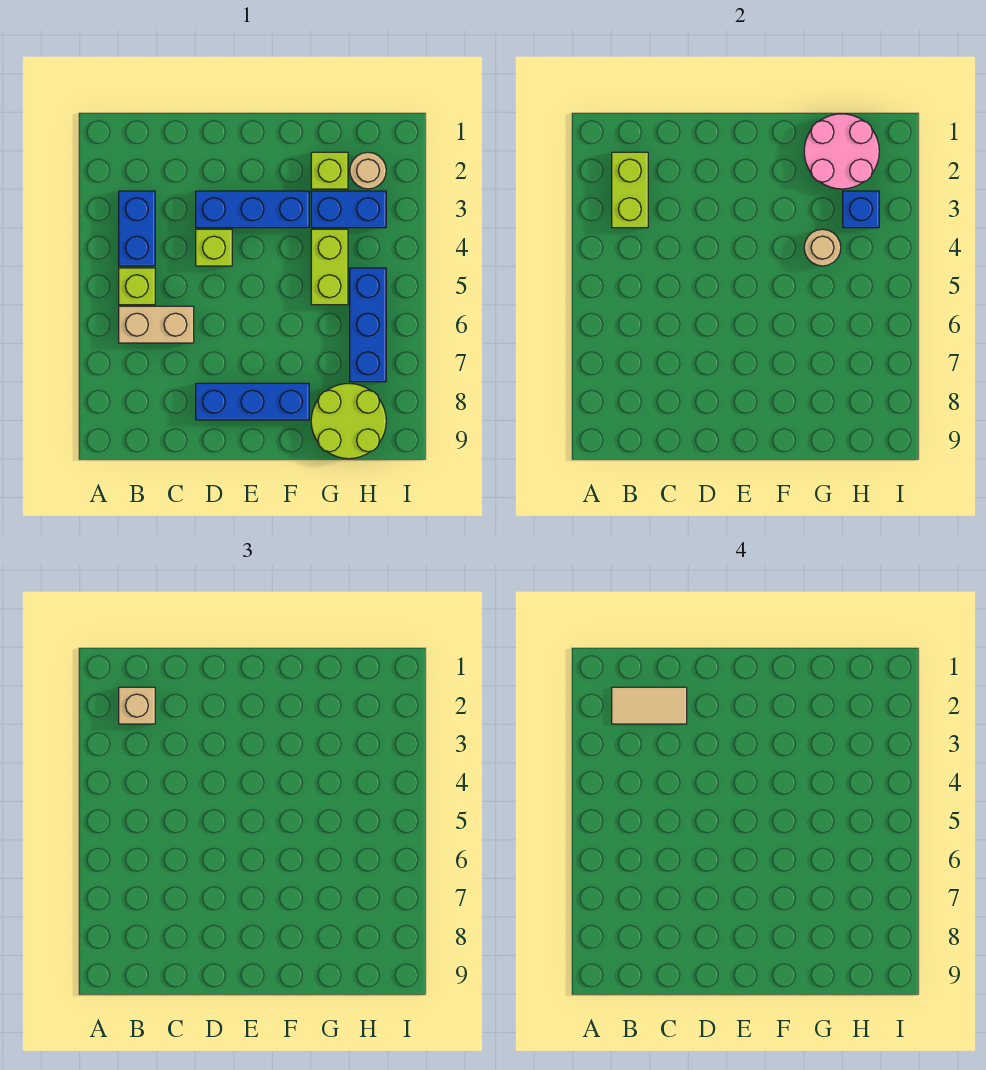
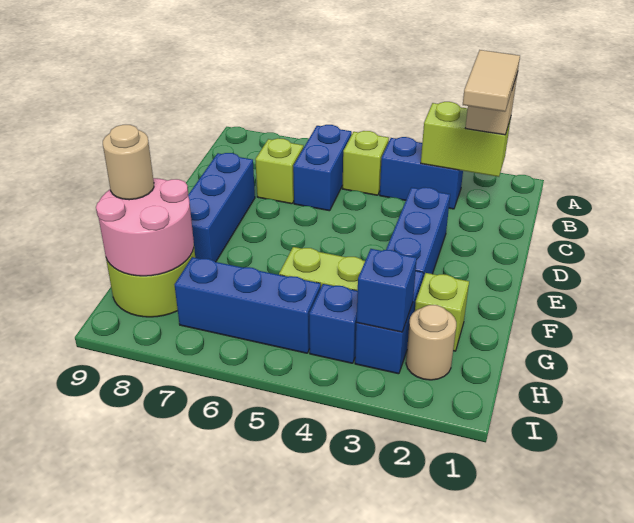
tan 1x2 brick [119,306,194,343] -> blue 1x2 brick [293,125,352,211]
lime 1x1 brick [196,229,232,266] -> lime 1x1 brick moved to [255,138,303,204]
pink 2x2 round brick [804,114,879,189] -> pink 2x2 round brick moved to [96,178,194,276]
tan 1x1 round brick [804,229,841,266] -> tan 1x1 round brick moved to [103,125,154,200]
none -> blue 1x1 brick [309,284,358,363]

